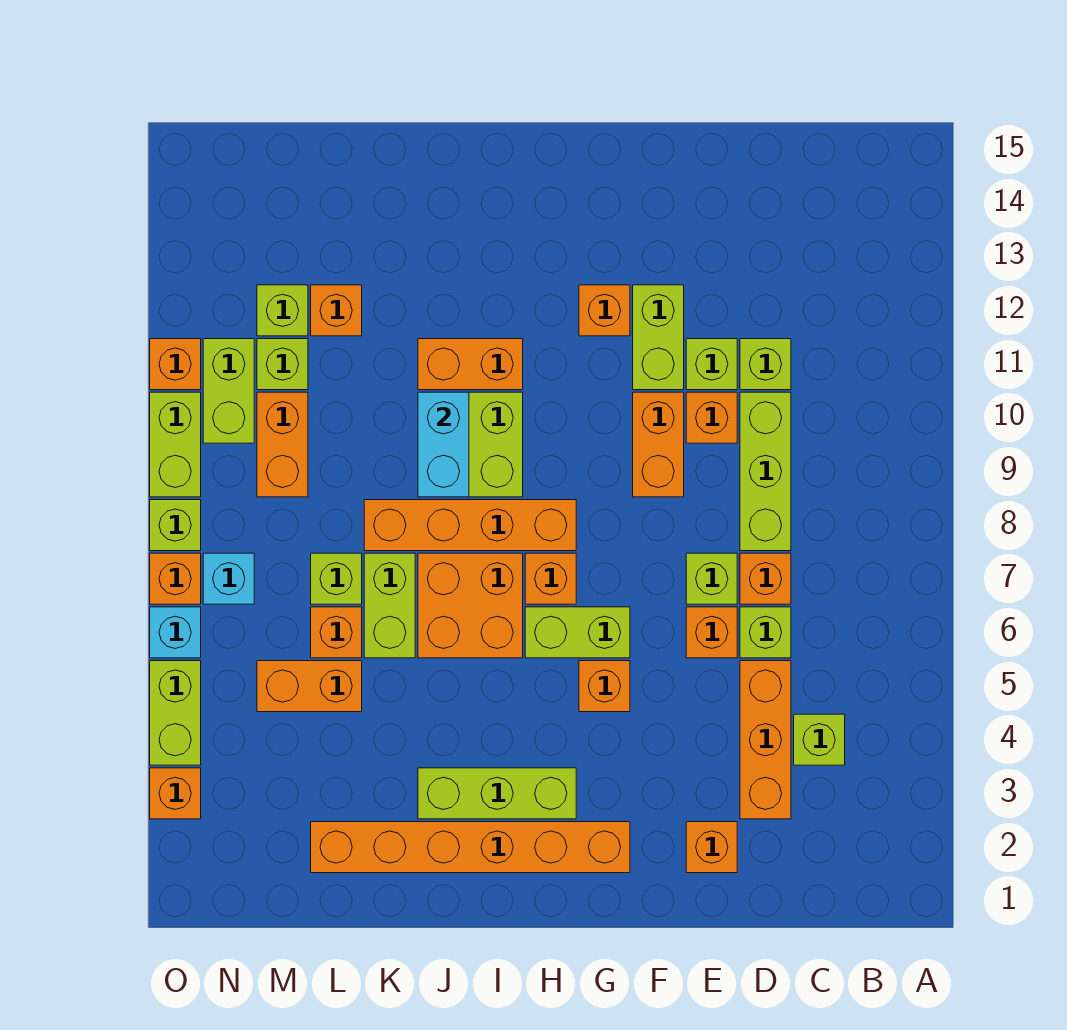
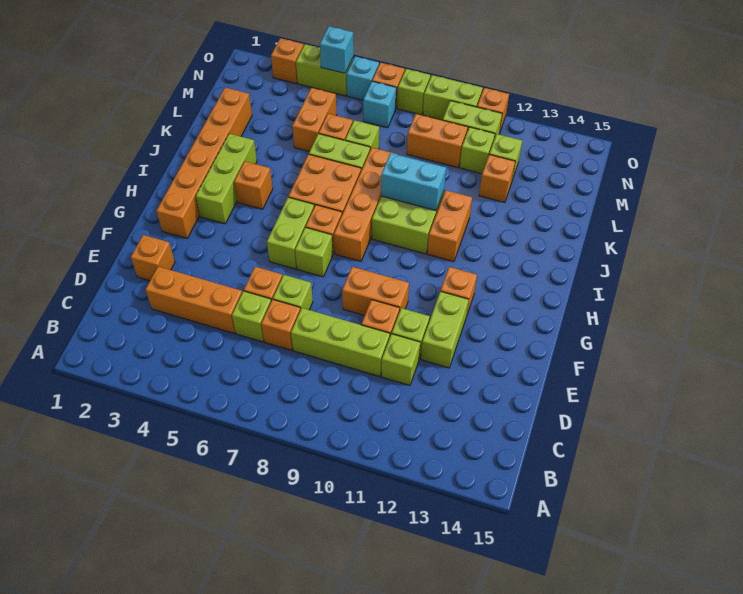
lime 1x1 brick [794,714,845,765] -> lime 1x1 brick moved to [295,227,333,277]
lime 1x2 brick [633,285,684,390] -> lime 1x2 brick turned to [421,291,469,368]
orange 1x1 brick [579,661,630,712] -> orange 1x1 brick moved to [234,161,273,209]
none -> cyan 1x1 brick [320,26,354,73]

